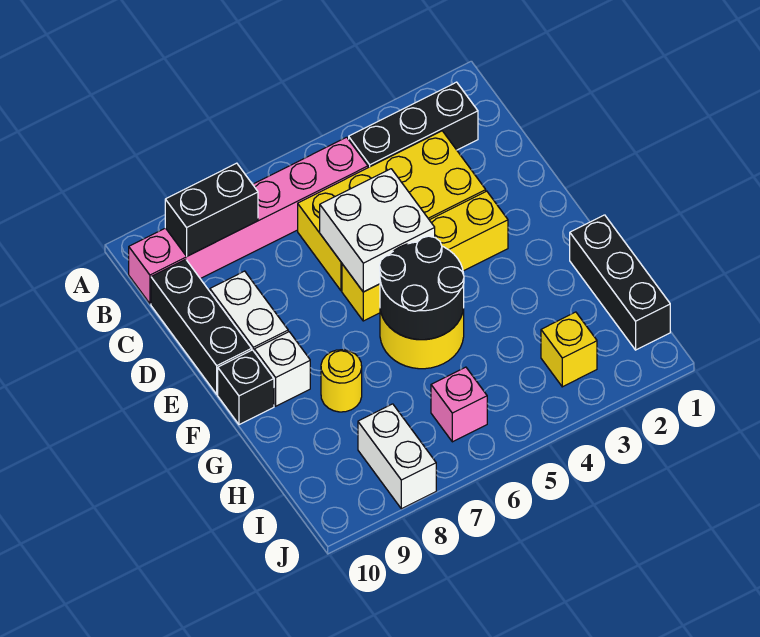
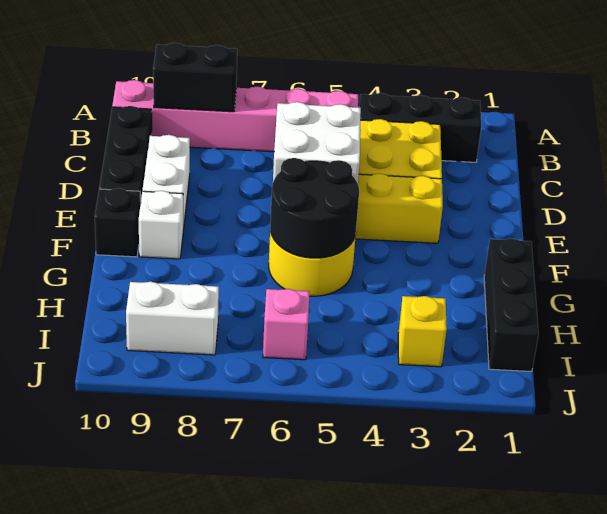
yellow 1x1 round brick [321,350,362,412] -> none
white 1x2 brick [358,404,436,509] -> white 1x2 brick turned to [126,282,219,355]

